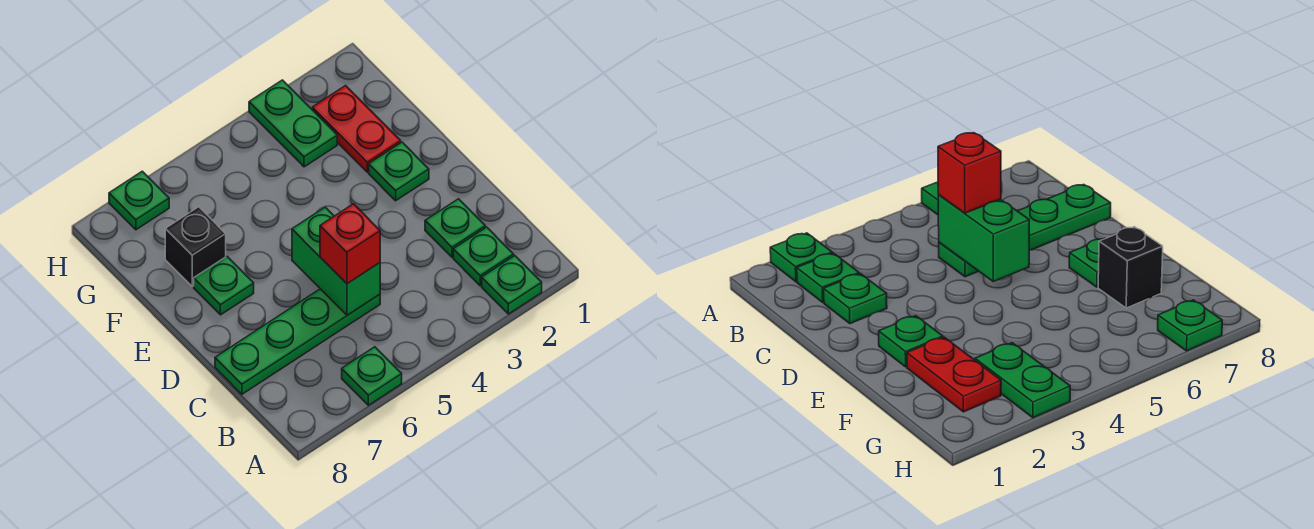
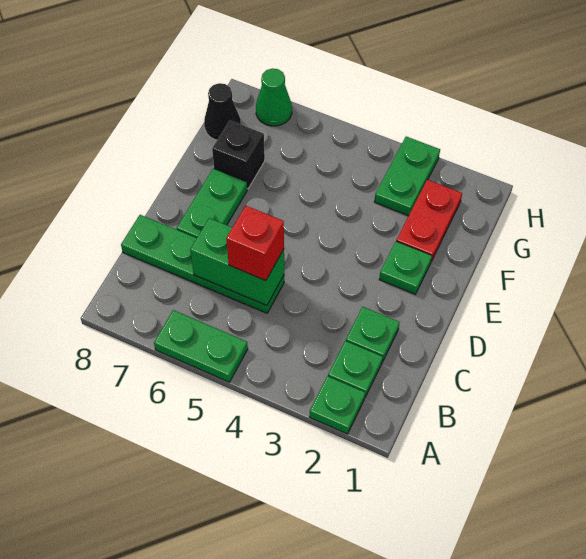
green 1x1 plate [342,347,402,405] -> green 1x2 plate [154,310,248,382]
green 1x2 brick [292,207,380,315] -> green 1x2 brick turned to [190,218,284,306]
green 1x1 plate [194,256,254,315] -> green 1x2 plate [177,169,247,238]
none -> black 1x1 cone [204,83,241,140]
green 1x1 plate [109,171,169,230] -> green 1x1 cone [256,69,292,126]

